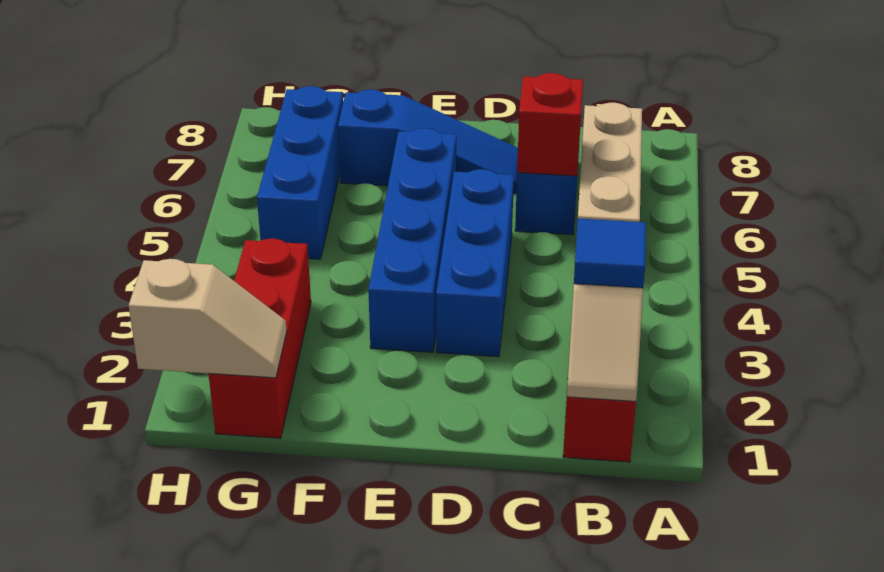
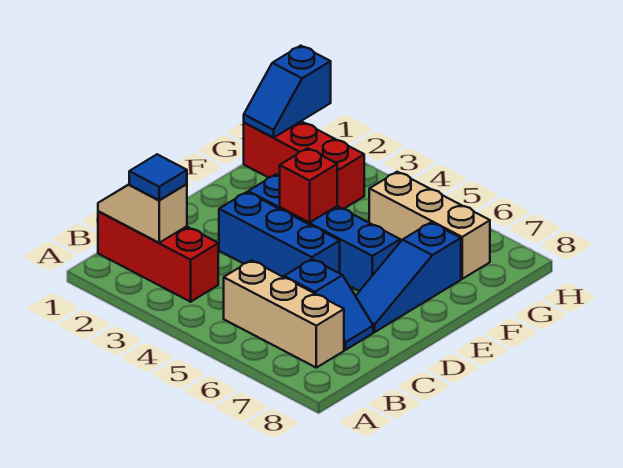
red 1x1 brick [517,73,583,176] -> red 1x1 brick moved to [280,148,337,222]
tan 1x2 slope [129,259,287,378] -> blue 1x2 slope [244,46,331,138]
blue 1x3 brick [257,86,343,259] -> tan 1x3 brick [369,172,490,279]

